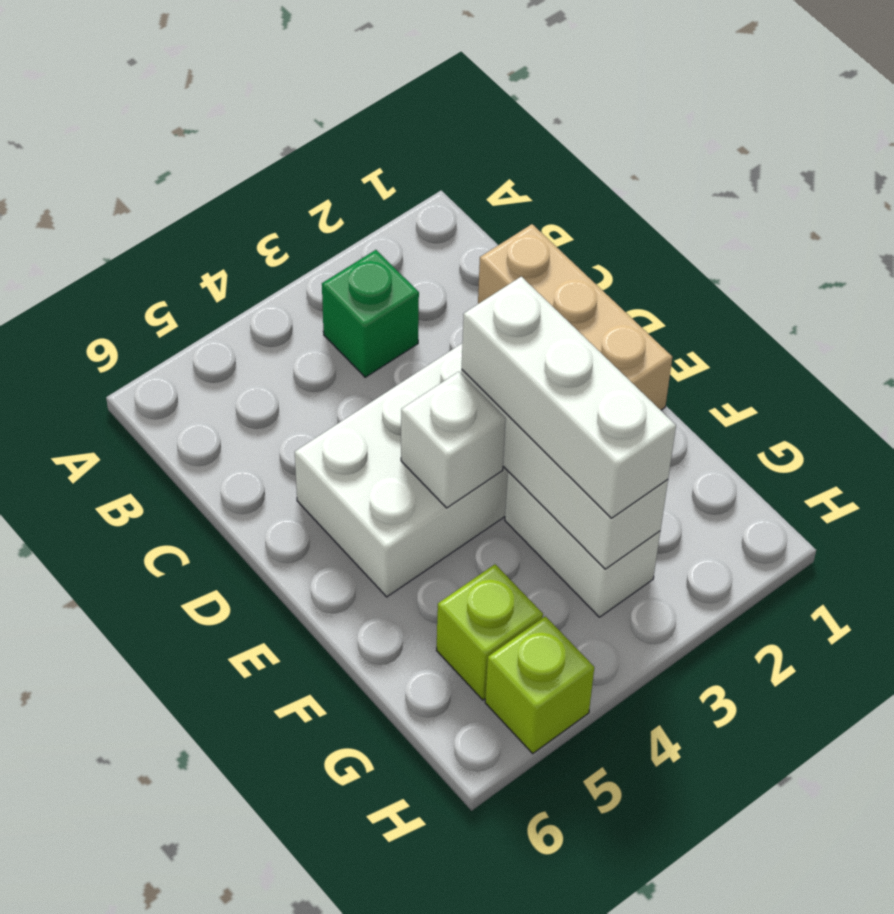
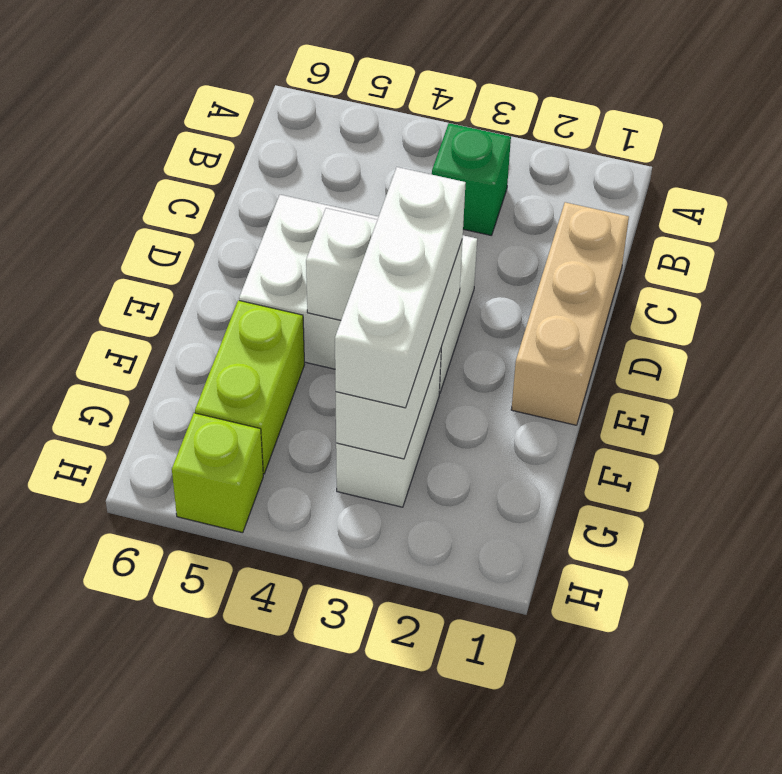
lime 1x1 brick [437,564,543,700] -> lime 1x2 brick [195,300,304,474]

